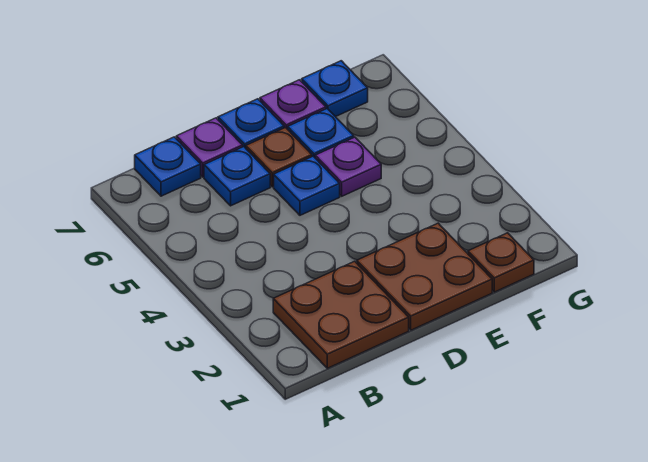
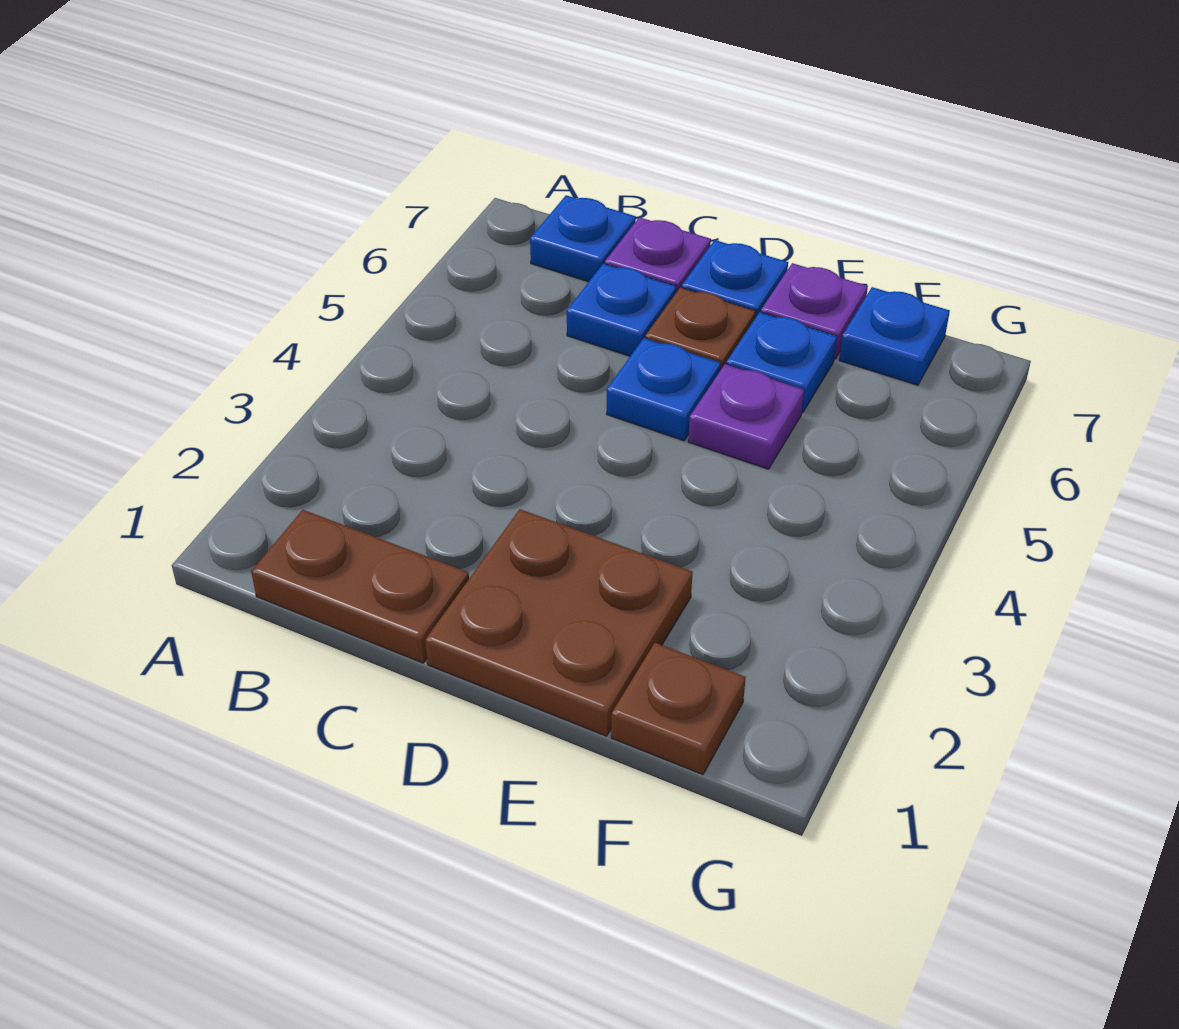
brown 2x2 plate [273,261,409,368] -> brown 1x2 plate [251,510,469,663]

